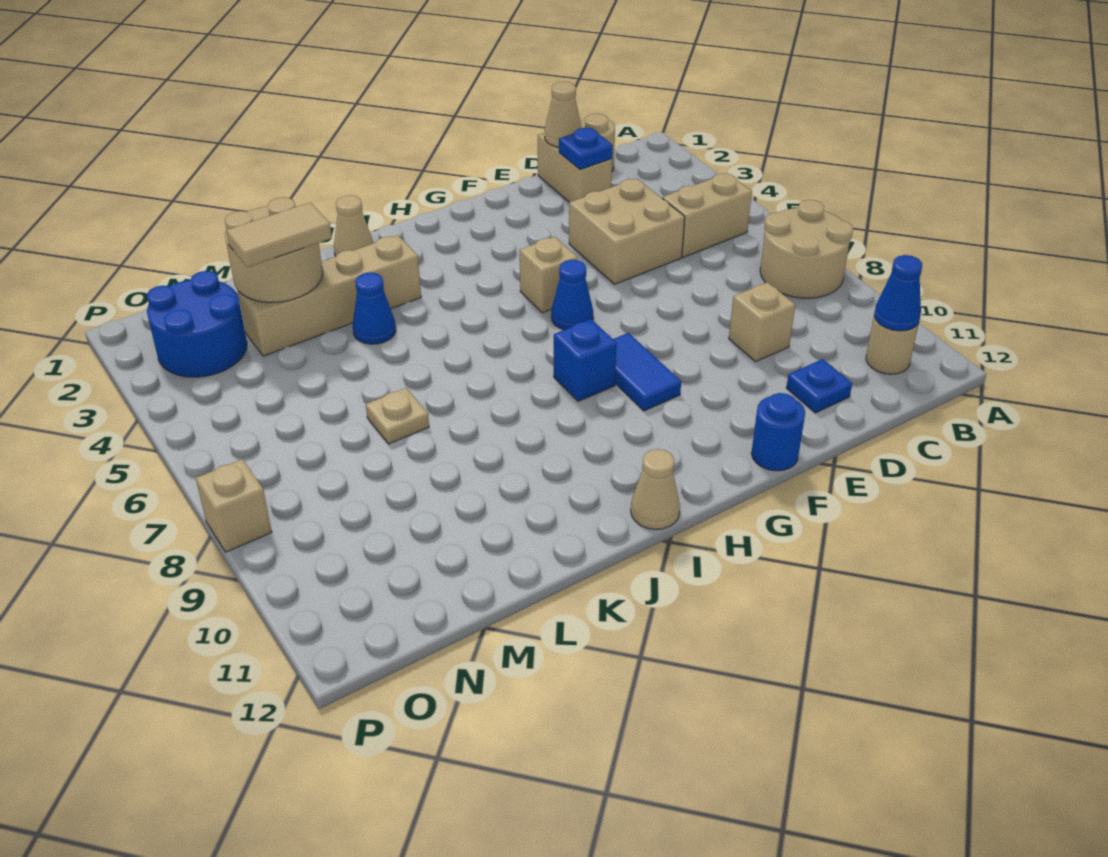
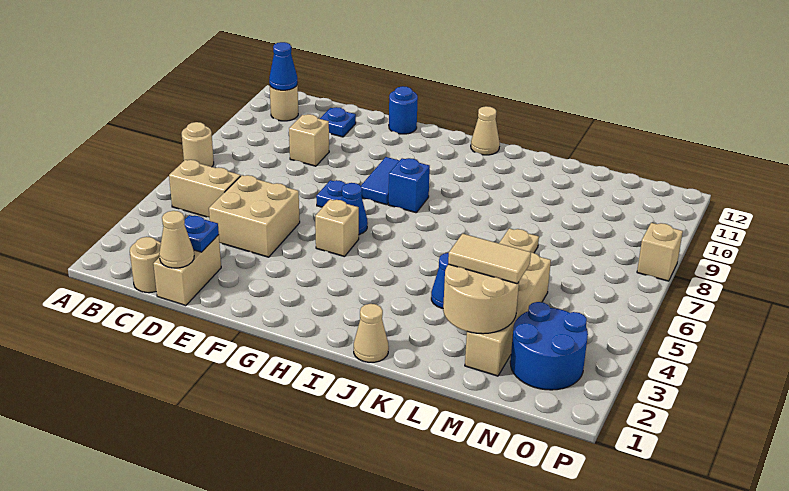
tan 2x2 round brick [760,200,853,298] -> tan 1x1 round brick [182,122,214,167]
none -> blue 1x1 plate [316,180,346,207]
tan 1x4 brick [238,235,421,356] -> tan 1x4 brick turned to [465,253,551,376]

